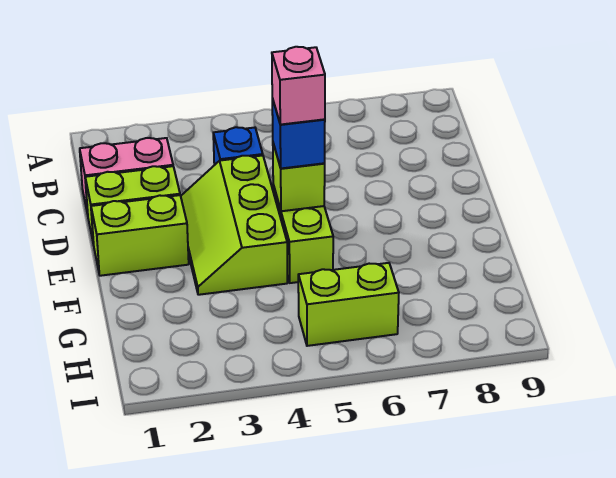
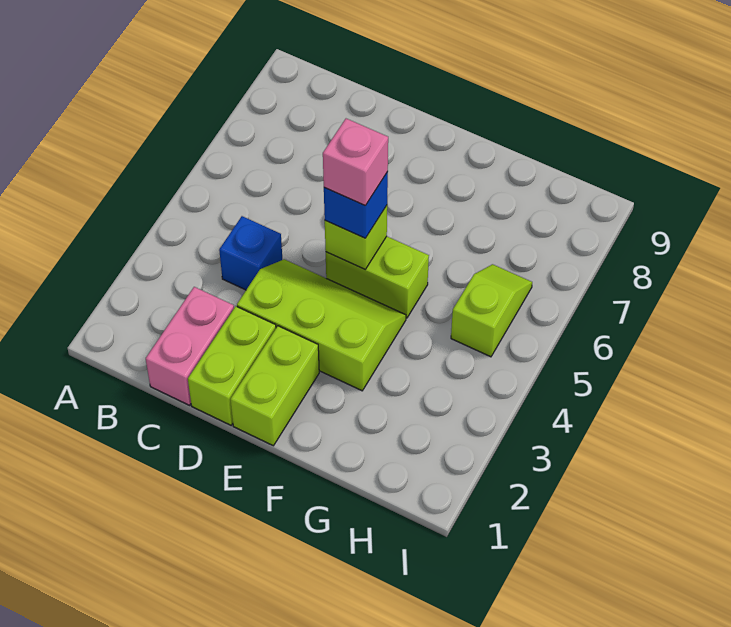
lime 2x3 slope [181,155,287,295] -> lime 2x3 slope turned to [237,259,406,391]
lime 1x2 brick [298,263,399,346] -> lime 1x2 slope [451,264,532,357]

